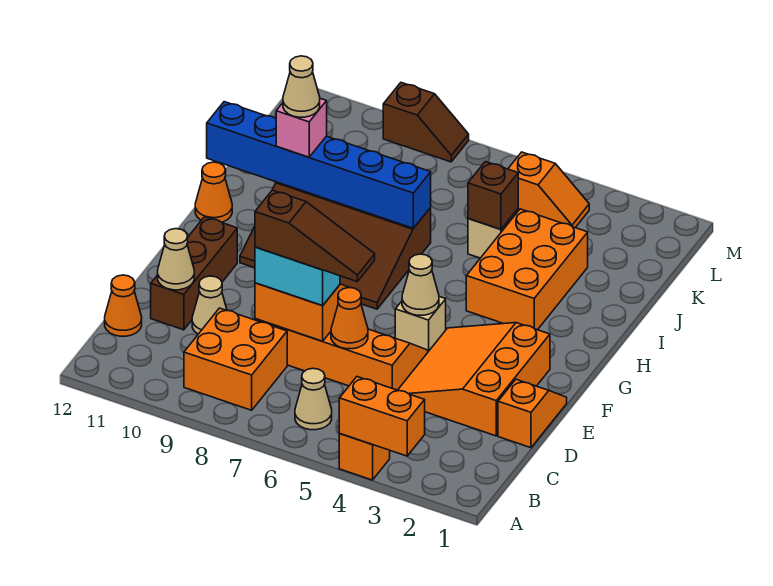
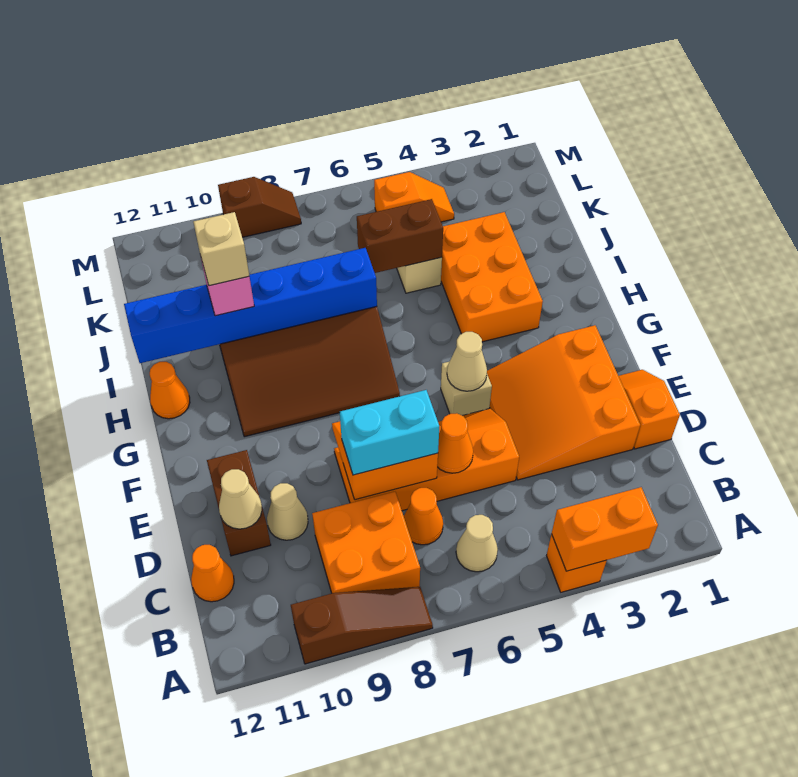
none -> orange 1x1 cone [404,488,443,545]
brown 1x3 slope [255,190,375,281] -> brown 1x3 slope moved to [291,587,433,664]
brown 1x3 brick [151,217,237,330] -> brown 1x2 brick [207,450,271,556]
tan 1x1 cone [283,56,320,117] -> tan 1x1 brick [193,212,249,286]
brown 1x1 brick [468,162,518,229] -> brown 1x2 brick [357,199,443,273]

